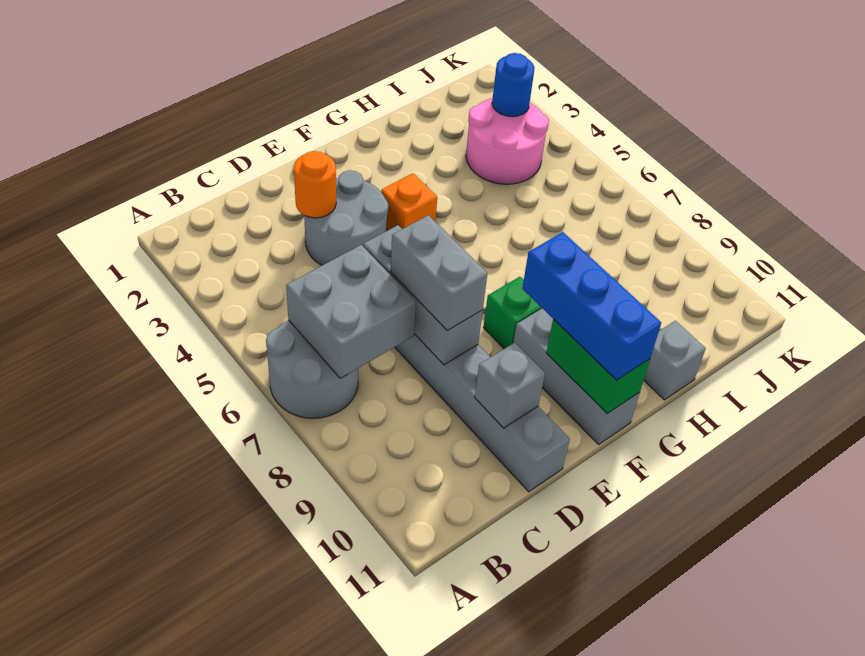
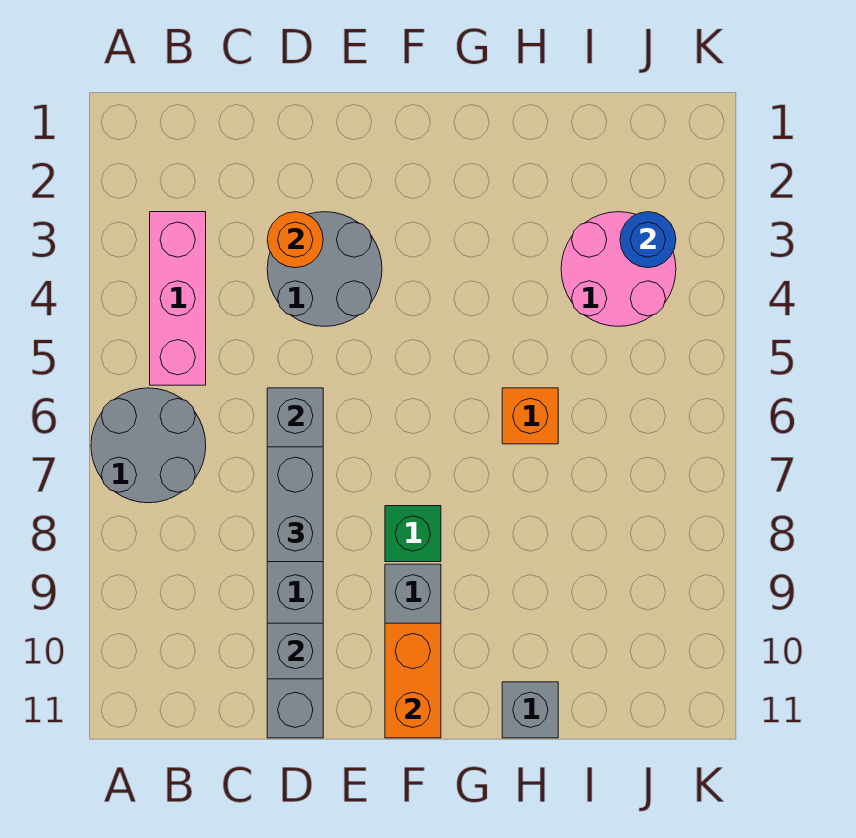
none -> pink 1x3 brick [150,212,206,385]
grey 2x2 brick [286,245,416,379] -> none
orange 1x1 brick [381,173,437,231] -> orange 1x1 brick moved to [502,388,558,444]
blue 1x3 brick [522,232,661,380] -> none
green 1x2 brick [546,319,650,414] -> orange 1x2 brick [385,623,441,738]

